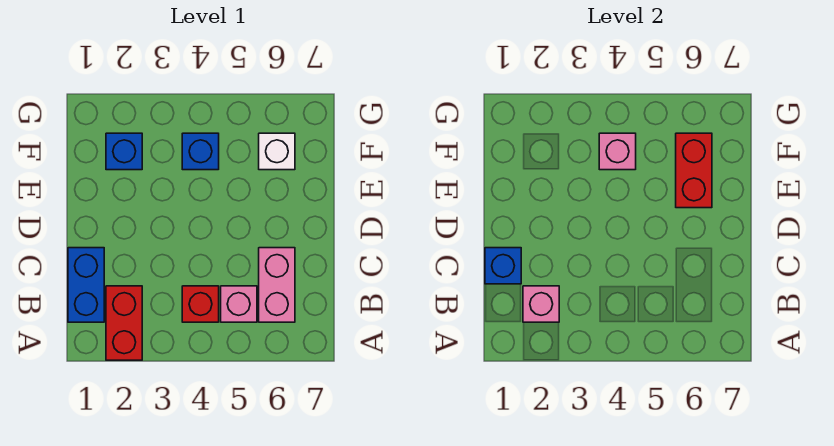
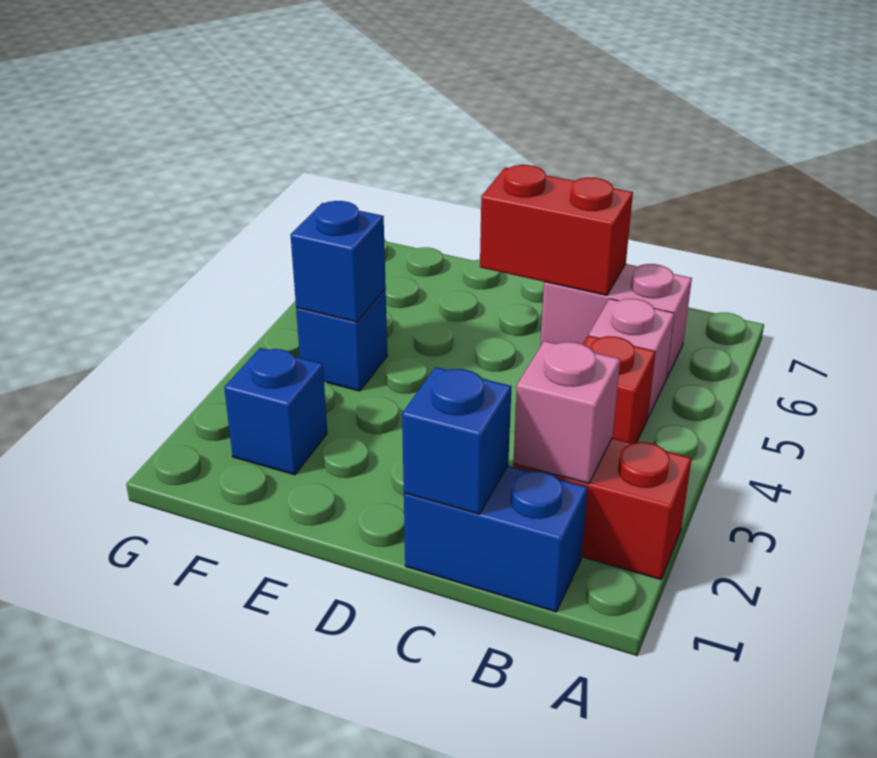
red 1x2 brick [676,133,712,208] -> red 1x2 brick moved to [480,165,633,295]
pink 1x1 brick [599,133,636,170] -> blue 1x1 brick [291,201,386,322]
white 1x1 brick [259,133,295,170] -> none

